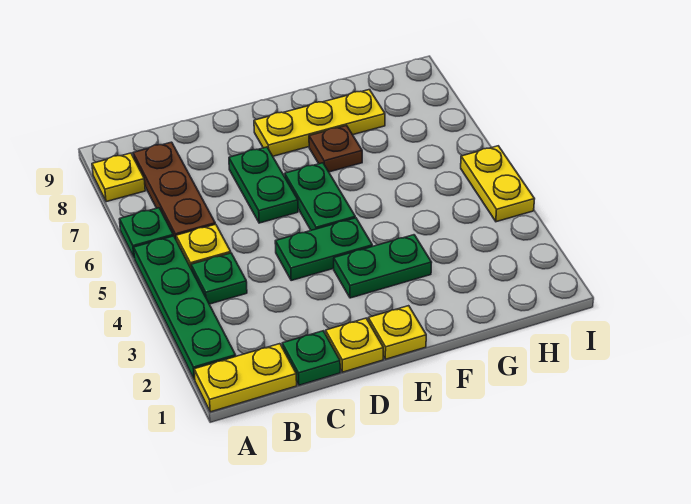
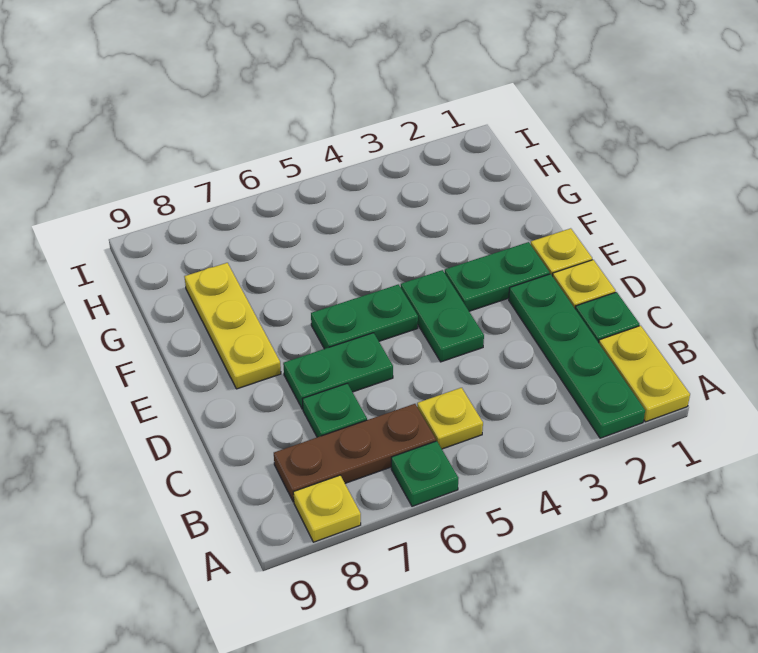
green 1x4 plate [134,236,236,380] -> green 1x4 plate turned to [509,274,645,438]
green 1x1 plate [191,253,247,304] -> green 1x1 plate moved to [303,384,367,437]
green 1x2 plate [334,235,432,298] -> green 1x2 plate turned to [445,242,550,311]
brown 1x1 plate [309,126,362,172] -> none
yellow 1x2 plate [461,146,534,222] -> none

